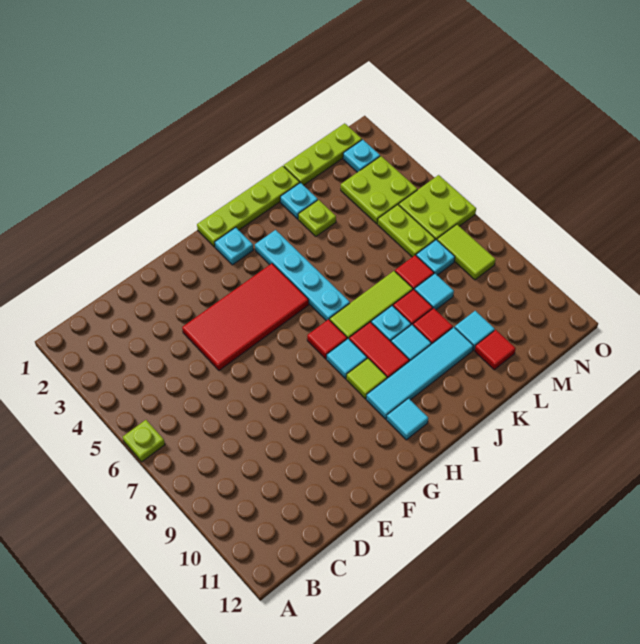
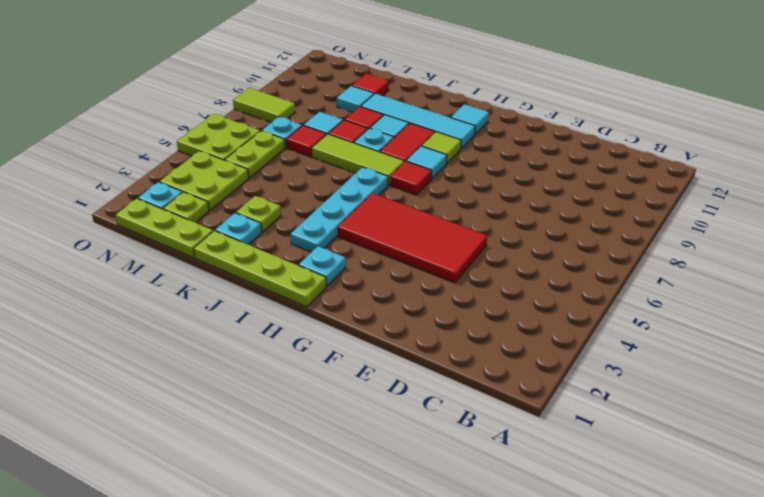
lime 1x1 plate [123,420,165,462] -> lime 1x1 plate moved to [163,192,209,222]
lime 1x2 tile [437,224,496,280] -> lime 1x2 tile turned to [233,88,295,123]

